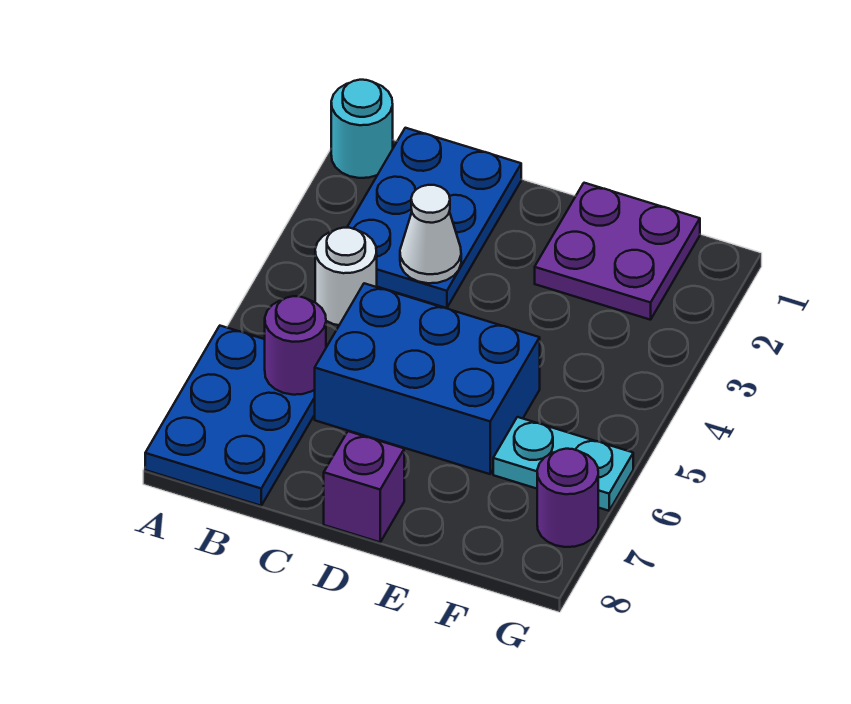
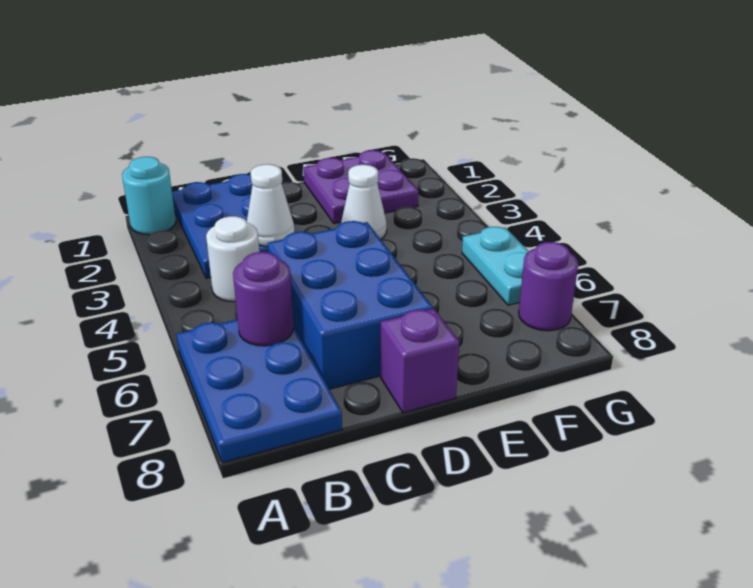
blue 2x3 brick [315,283,540,474] -> blue 2x3 brick turned to [268,221,433,389]
none -> white 1x1 cone [341,165,387,239]
cyan 1x2 plate [493,417,633,511] -> cyan 1x2 plate turned to [462,227,529,305]

